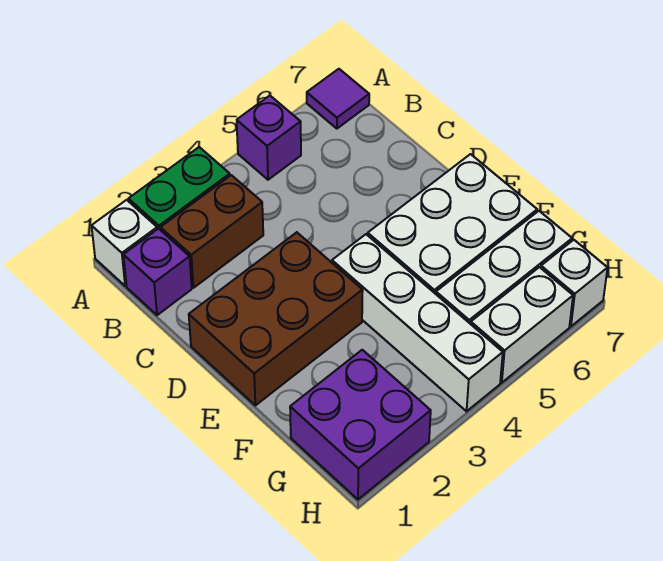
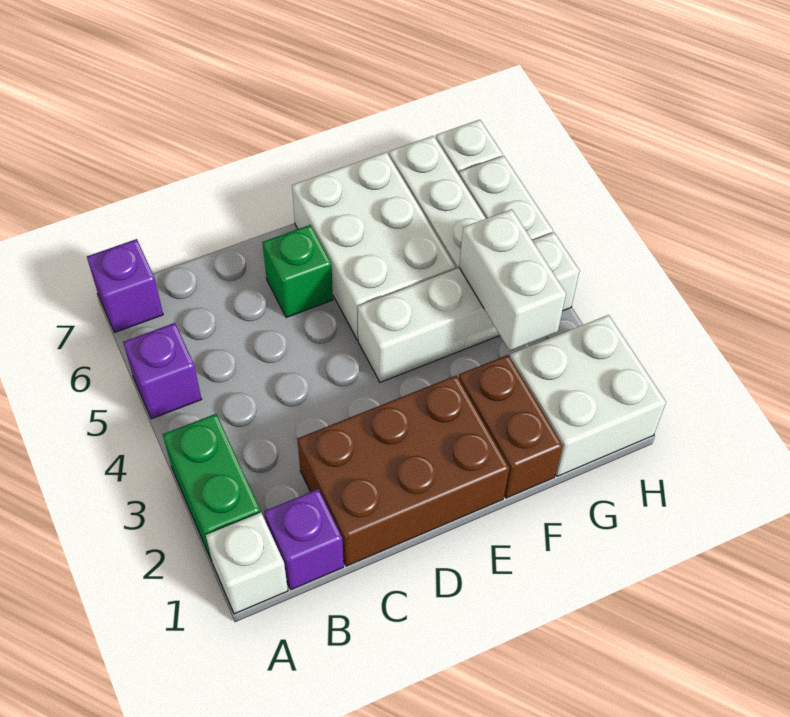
purple 1x1 tile [307,69,369,129] -> purple 1x1 brick [87,239,163,332]
brown 1x2 brick [160,175,263,288] -> brown 1x2 brick moved to [459,355,563,498]
brown 2x3 brick [189,232,363,405] -> brown 2x3 brick turned to [297,375,509,566]
none -> green 1x1 brick [263,225,333,318]
purple 2x2 brick [290,350,431,499] -> white 2x2 brick [510,315,666,476]
none -> white 1x2 brick [459,209,566,351]

